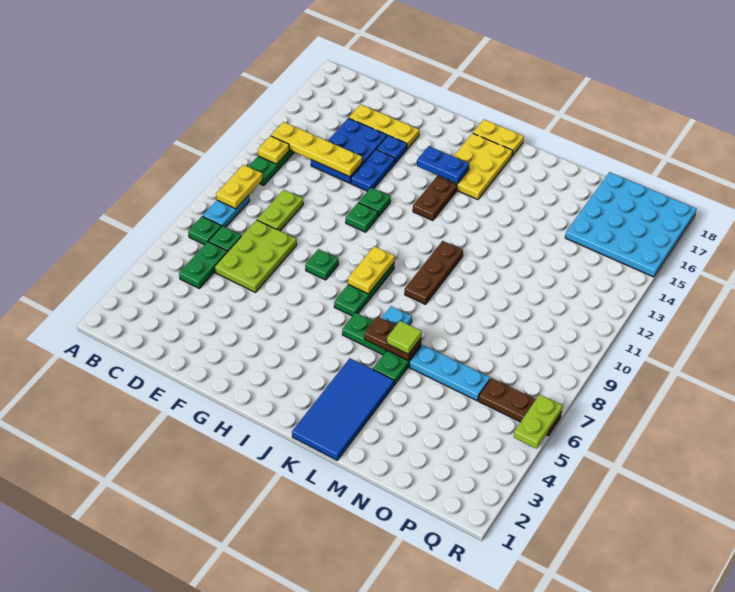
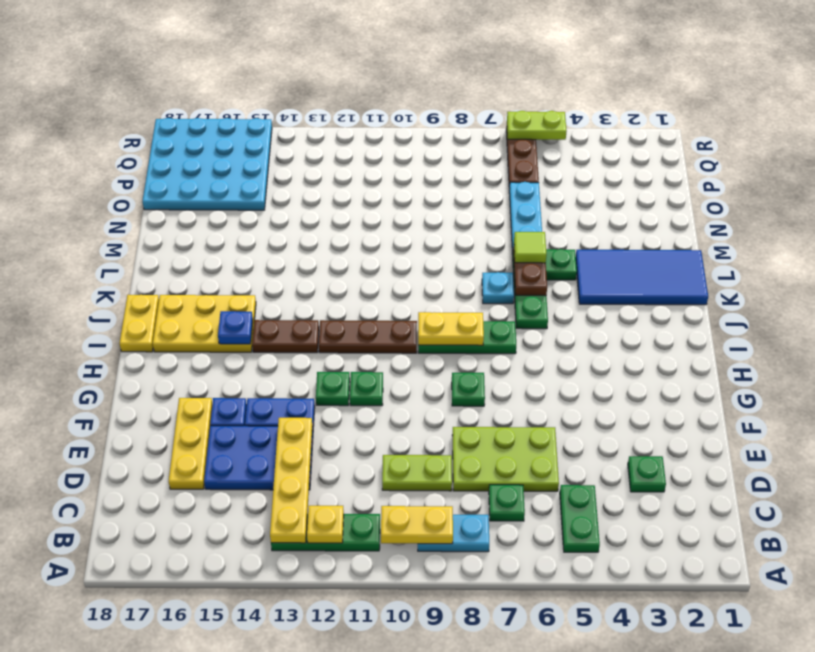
green 1x1 plate [188,216,221,245] -> green 1x1 plate moved to [628,456,666,492]
green 1x2 plate [179,242,227,288] -> green 1x2 plate turned to [560,485,600,552]
blue 1x2 plate [417,146,469,184] -> blue 1x1 plate [218,311,253,344]
brown 1x3 plate [405,241,463,304] -> brown 1x3 plate moved to [319,320,417,353]

